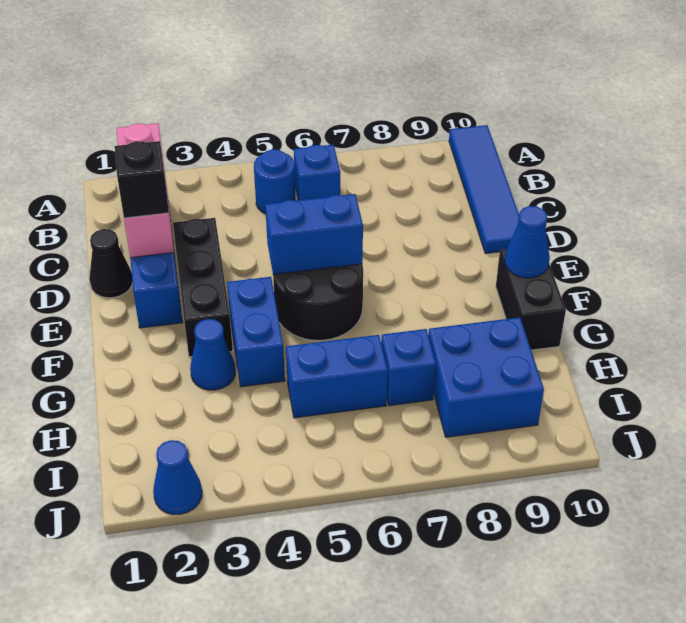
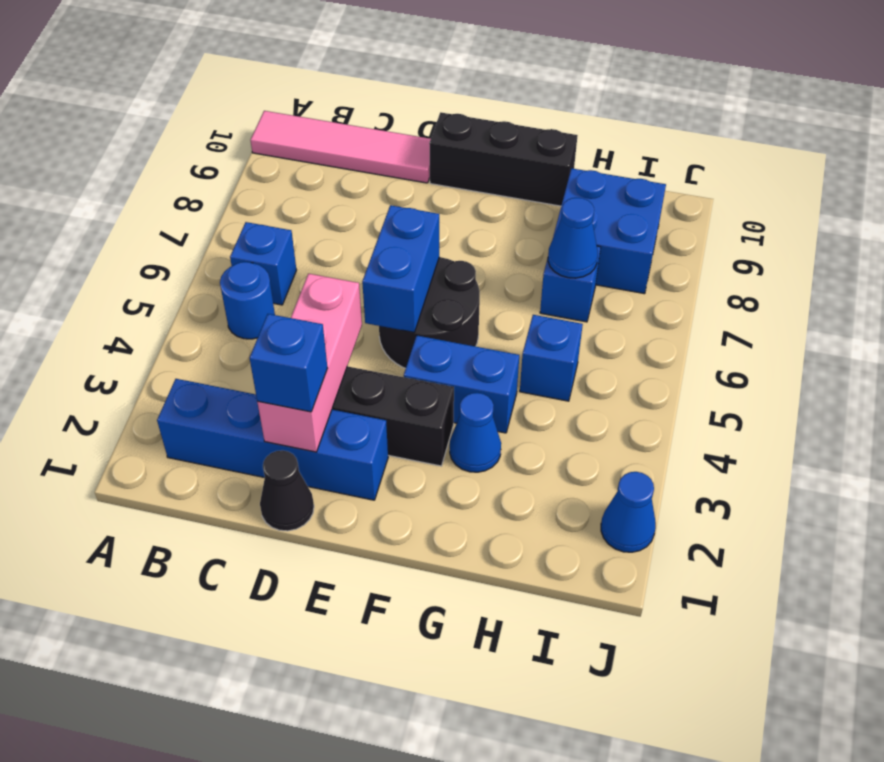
blue 1x4 tile [449,125,519,254] -> pink 1x4 tile [251,111,431,183]
pink 1x3 brick [116,123,174,258] -> pink 1x3 brick turned to [257,274,362,452]
black 1x1 brick [115,141,169,218] -> blue 1x1 brick [250,314,327,412]
black 1x2 brick [496,249,566,350] -> black 1x3 brick [429,112,578,206]
blue 1x1 cone [505,206,550,278] -> blue 1x1 cone moved to [548,198,598,278]
blue 1x2 brick [286,335,388,418] -> blue 1x1 brick [520,315,583,401]

